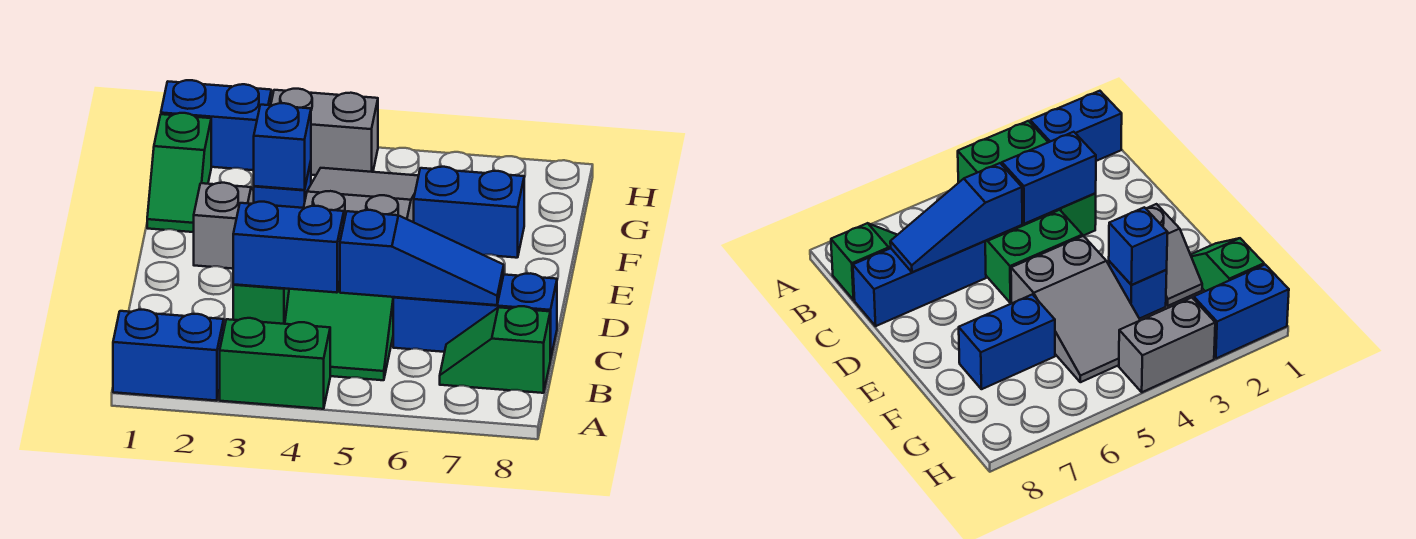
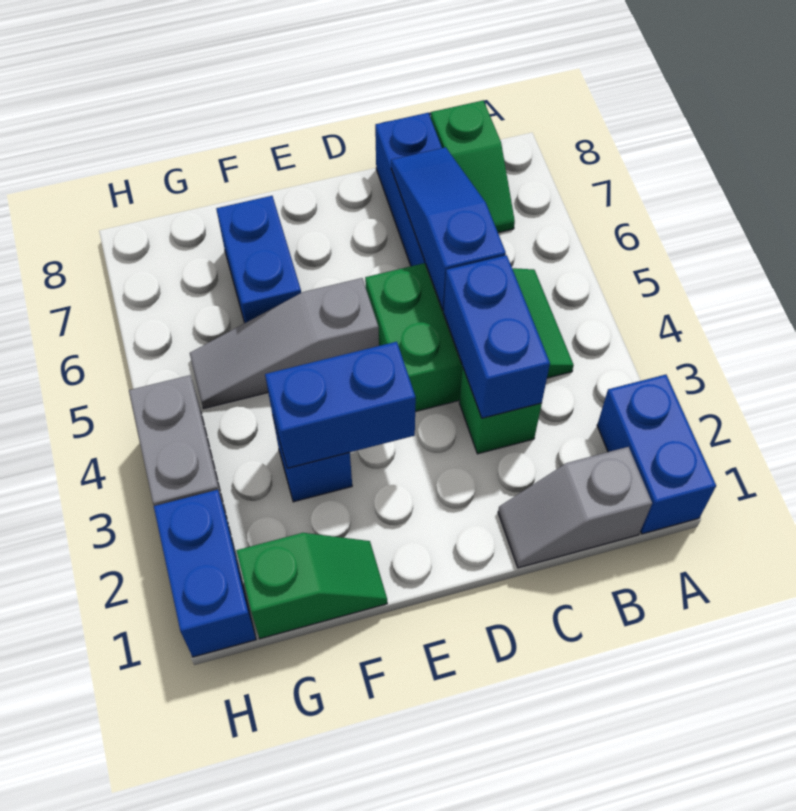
green 1x2 brick [220,318,330,409] -> none
grey 1x2 slope [194,183,254,269] -> grey 1x2 slope moved to [498,447,652,568]
grey 2x3 slope [304,168,418,222] -> grey 1x3 slope [190,278,379,408]
blue 1x1 brick [254,103,311,190] -> blue 1x2 brick [265,342,416,469]

